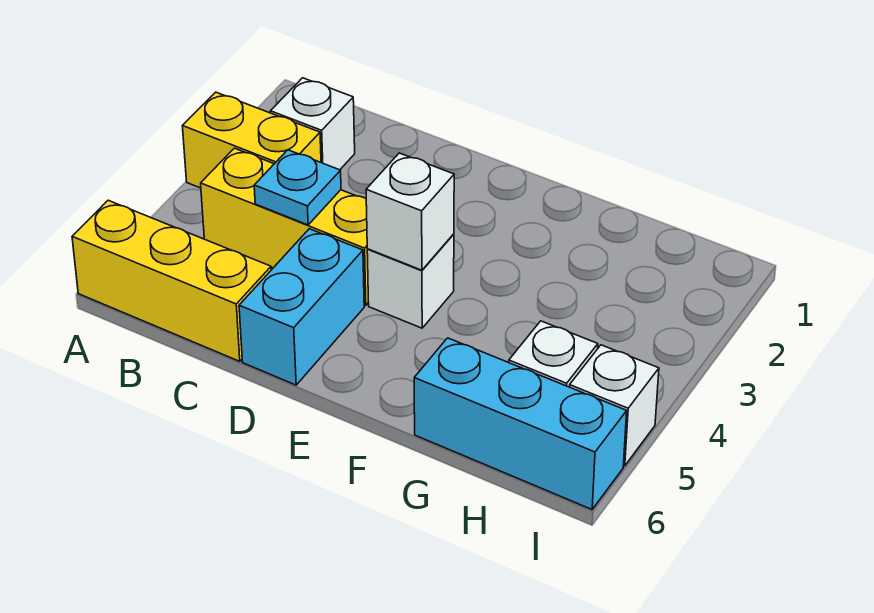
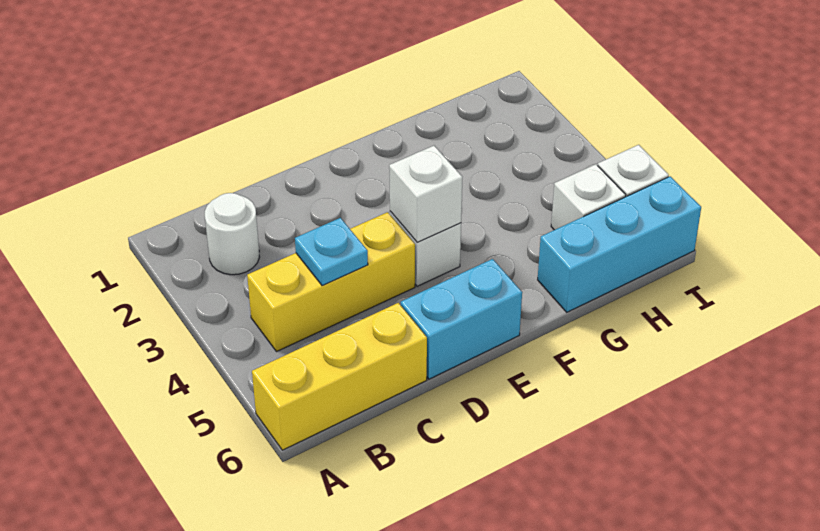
yellow 1x2 brick [183,92,321,188] -> none
white 1x1 brick [270,78,355,170] -> white 1x1 round brick [205,193,260,275]
cyan 1x2 brick [239,229,364,385] -> cyan 1x2 brick turned to [401,259,522,379]

